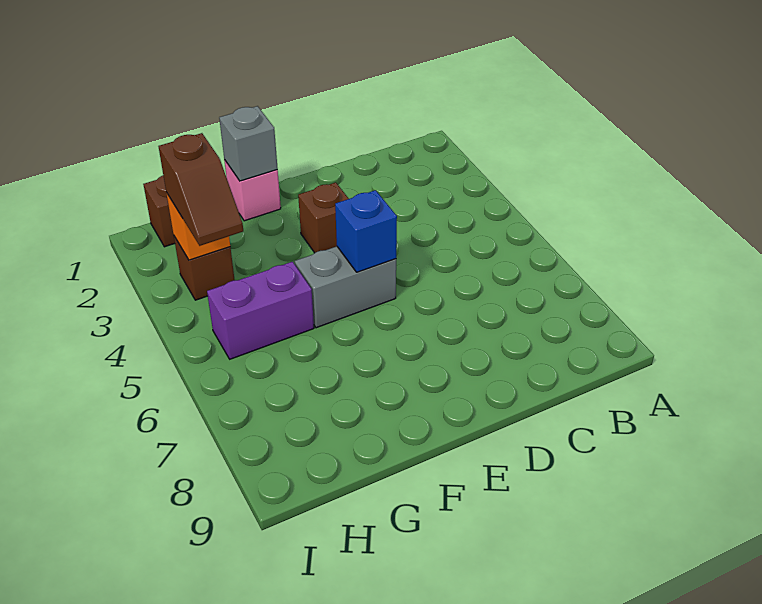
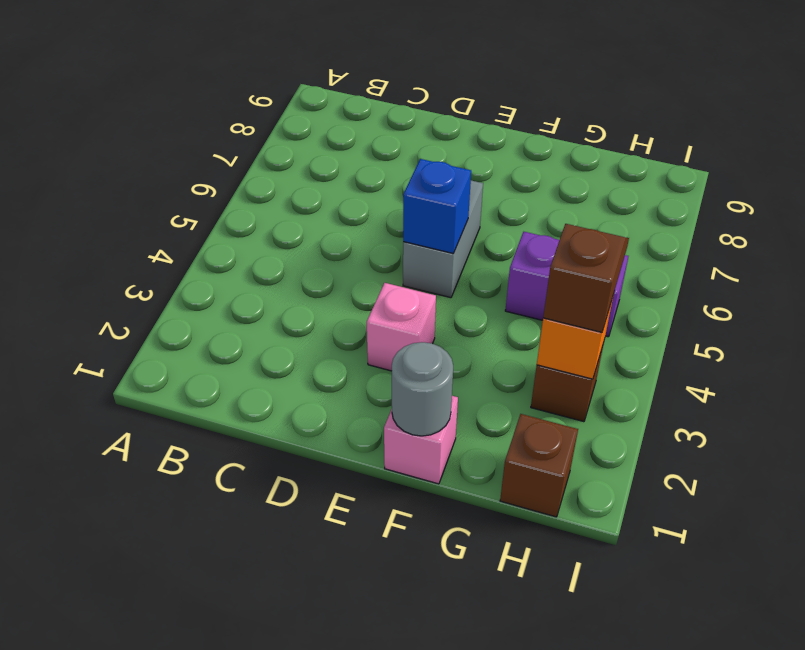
brown 1x1 brick [298,182,349,253] -> pink 1x1 brick [367,283,436,371]
grey 1x2 brick [295,246,396,328] -> grey 1x2 brick turned to [403,181,483,298]
grey 1x1 brick [219,106,278,181] -> grey 1x1 round brick [392,342,453,436]

